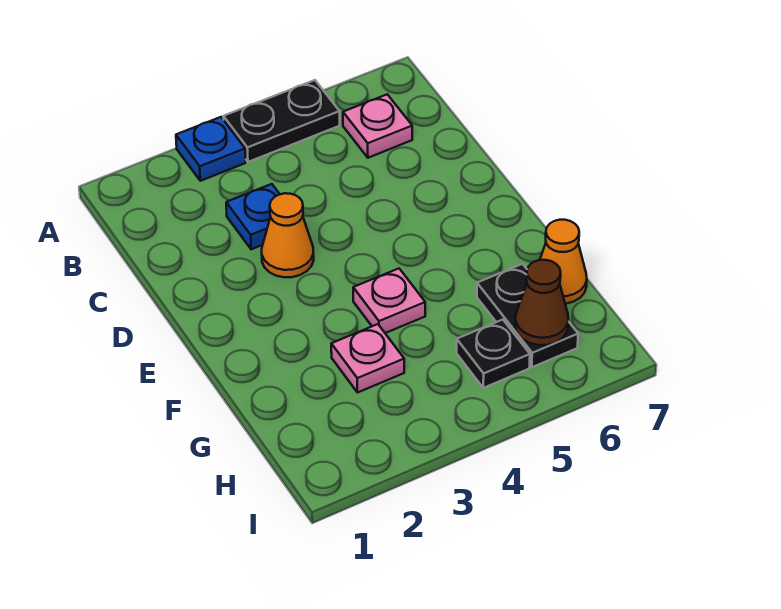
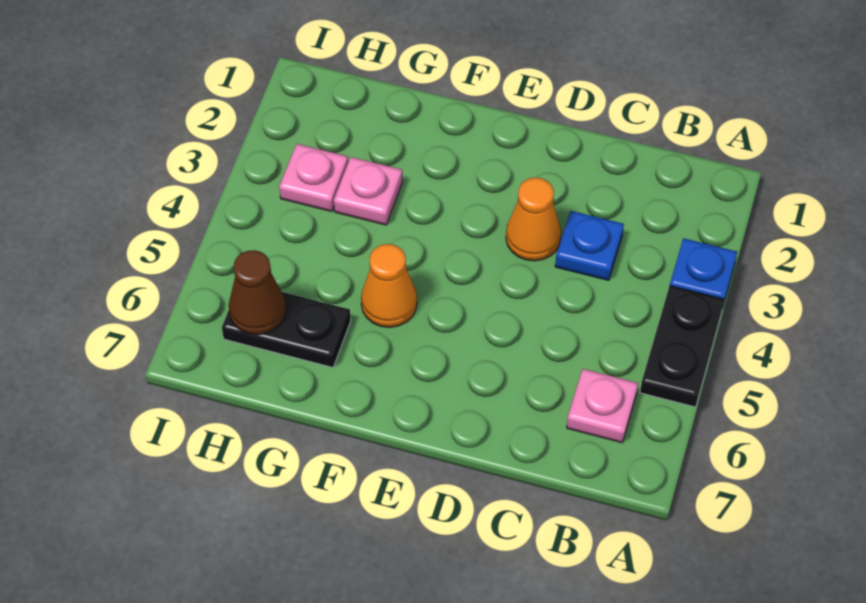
pink 1x1 plate [353,269,425,333] -> pink 1x1 plate moved to [279,144,348,211]
orange 1x1 cone [540,220,587,304] -> orange 1x1 cone moved to [361,244,417,327]
black 1x1 plate [457,320,530,388] -> none

